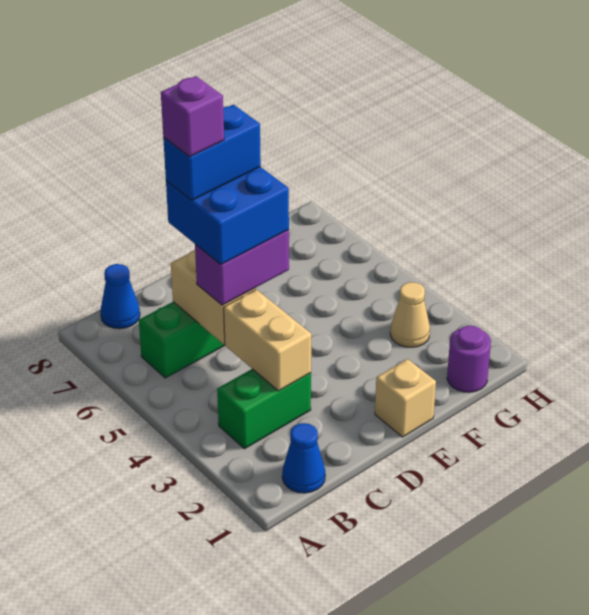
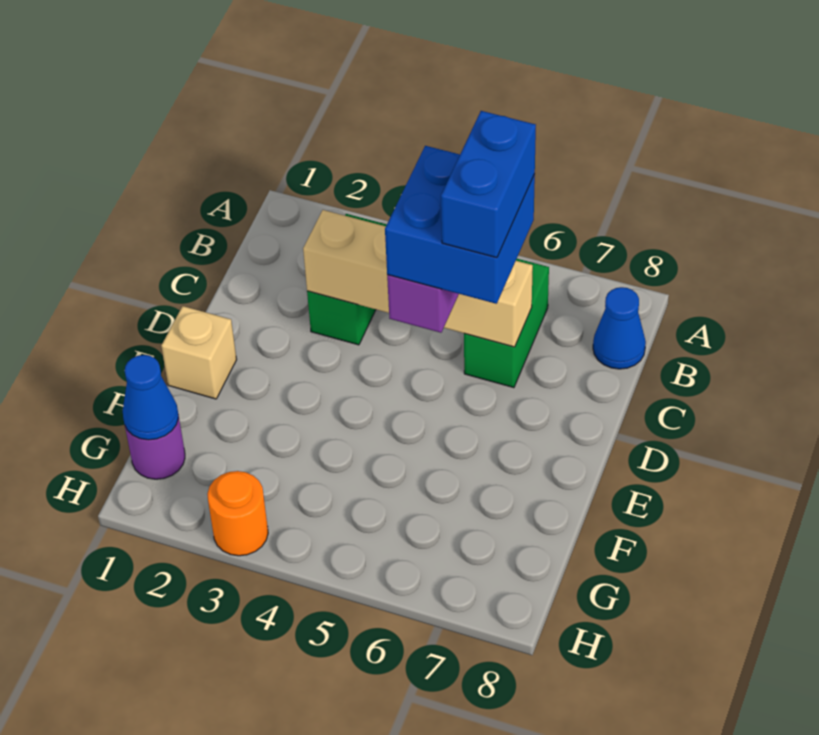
blue 1x1 cone [282,423,325,493] -> blue 1x1 cone moved to [123,355,178,440]
purple 1x1 brick [161,76,224,157] -> none
tan 1x1 cone [390,282,430,347] -> none
none -> orange 1x1 round brick [207,471,268,556]

